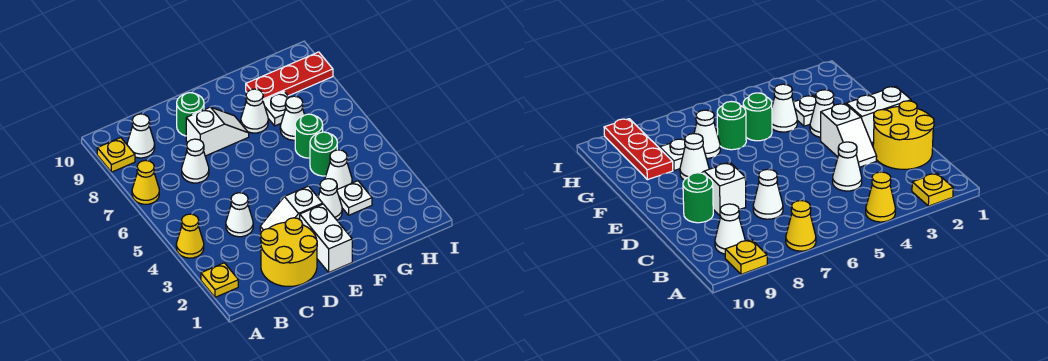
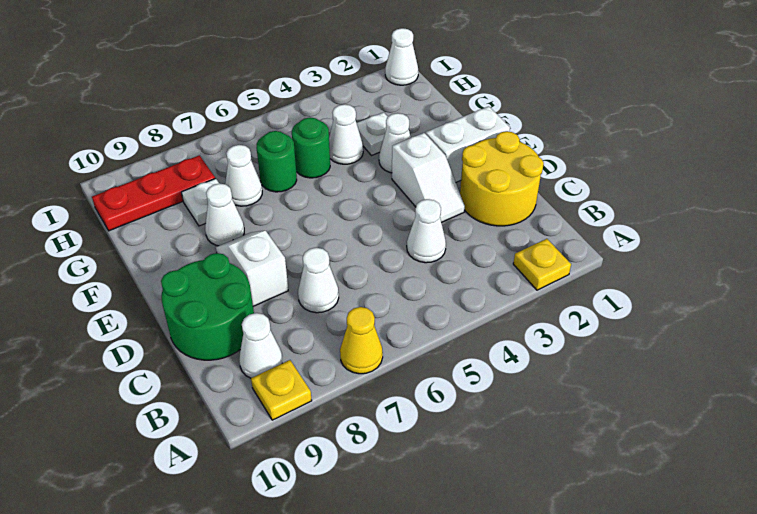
yellow 1x1 cone [176,214,204,258] -> none
green 1x1 round brick [177,93,204,136] -> green 2x2 round brick [161,253,254,360]
red 1x3 plate [246,52,333,100] -> red 1x3 plate turned to [92,155,215,231]
none -> white 1x1 cone [385,28,418,85]

